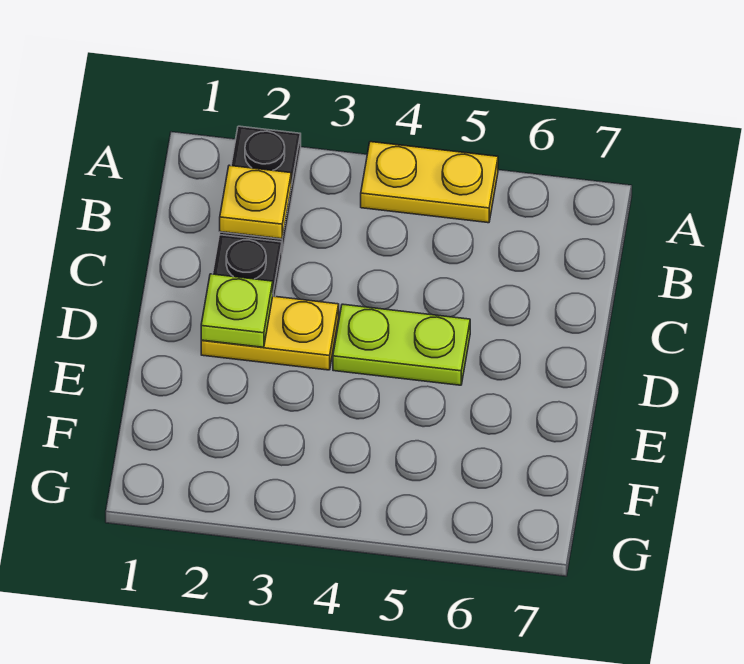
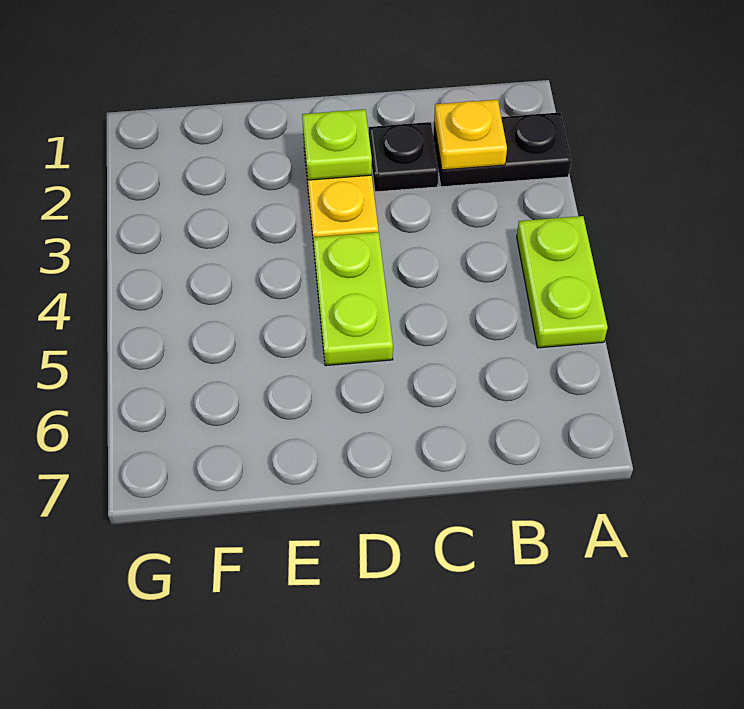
yellow 1x2 plate [361,142,498,223] -> lime 1x2 plate [517,216,608,348]

